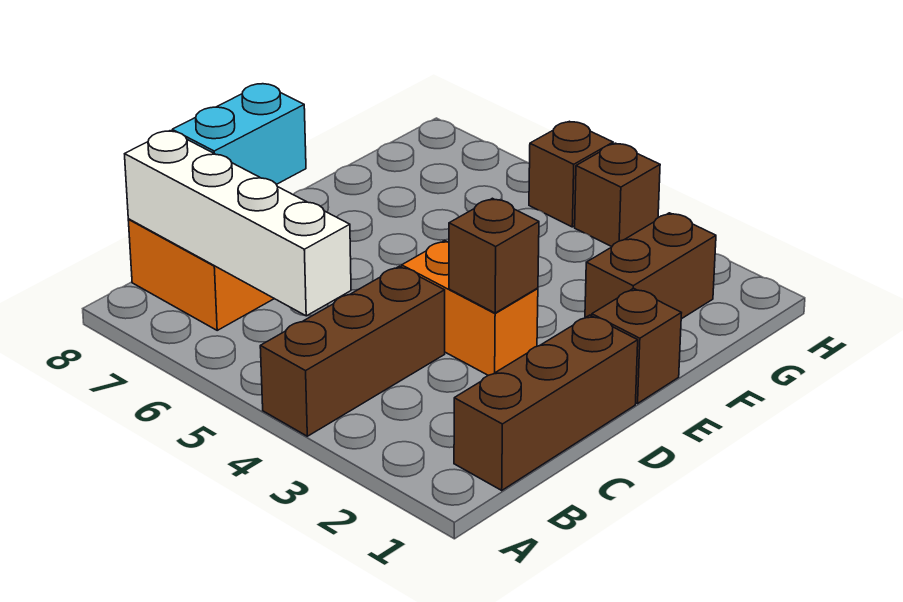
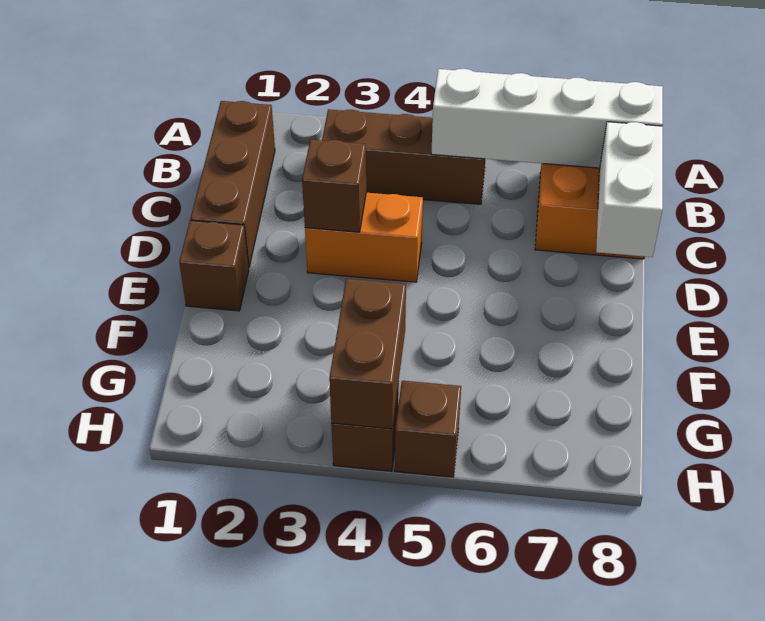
brown 1x3 brick [260,266,445,436] -> brown 1x3 brick turned to [322,109,485,204]
cyan 1x2 brick [172,84,306,184] -> white 1x2 brick [596,122,663,257]
brown 1x2 brick [585,213,716,319] -> brown 1x2 brick moved to [329,279,406,429]

